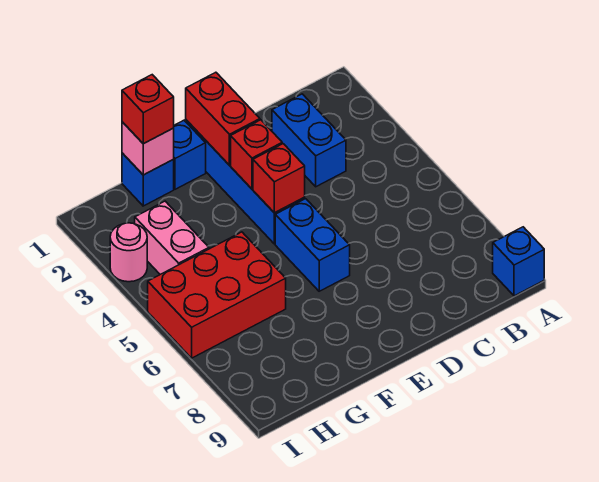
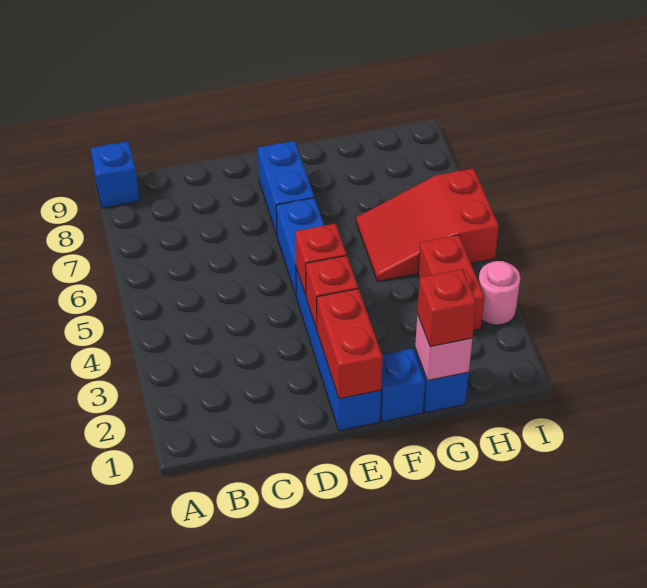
blue 1x2 brick [272,94,346,187] -> blue 1x2 brick moved to [258,141,314,235]
red 2x3 brick [148,232,286,358] -> red 2x3 slope [356,168,499,281]
pink 1x2 brick [135,201,209,274] -> red 1x2 brick [418,235,484,330]

